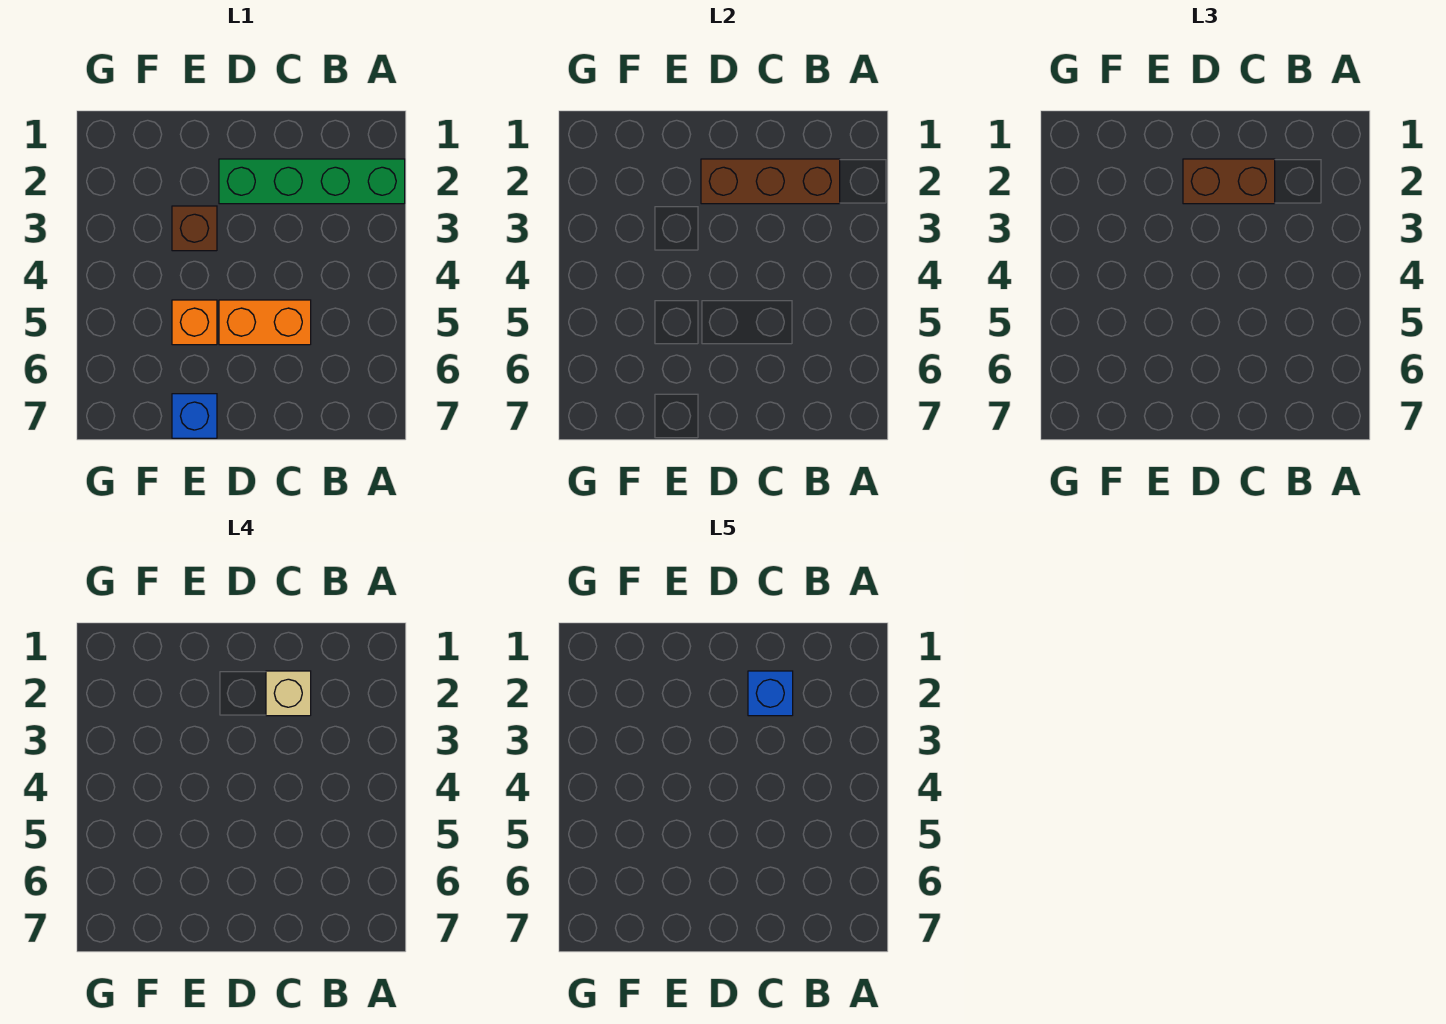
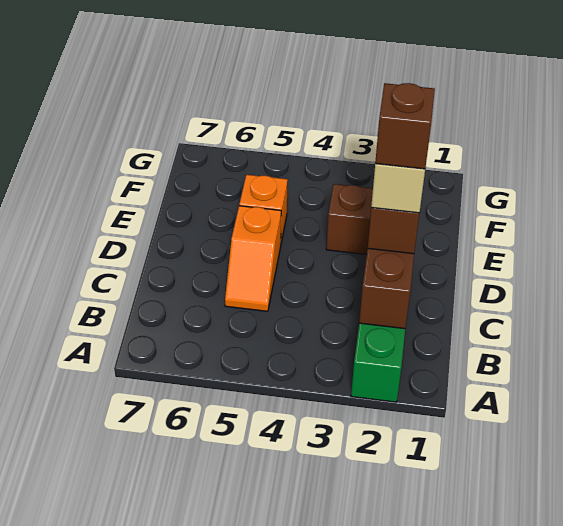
blue 1x1 brick [748,671,793,716] -> brown 1x1 brick [375,83,435,169]
orange 1x2 brick [219,300,311,345] -> orange 1x2 slope [225,206,281,311]
blue 1x1 brick [172,394,217,438] -> none

